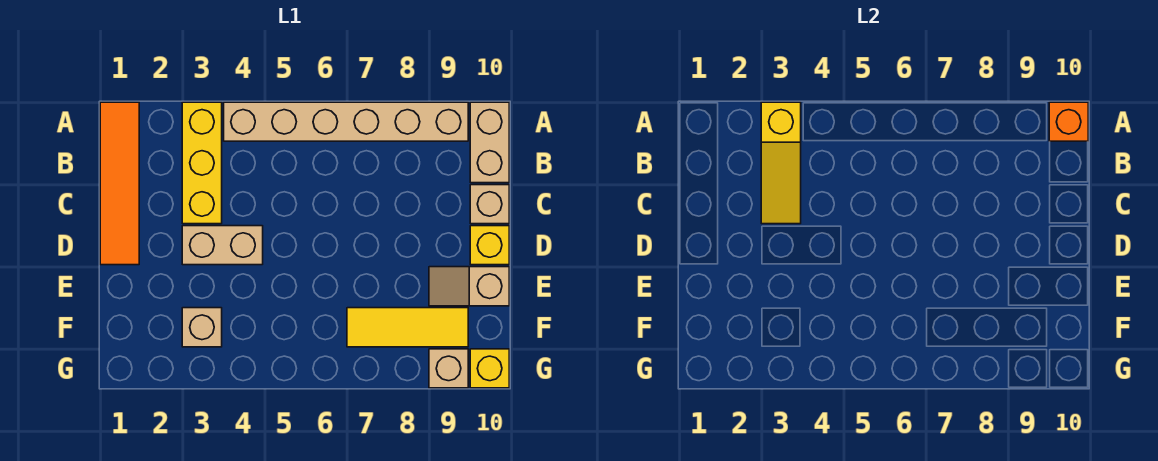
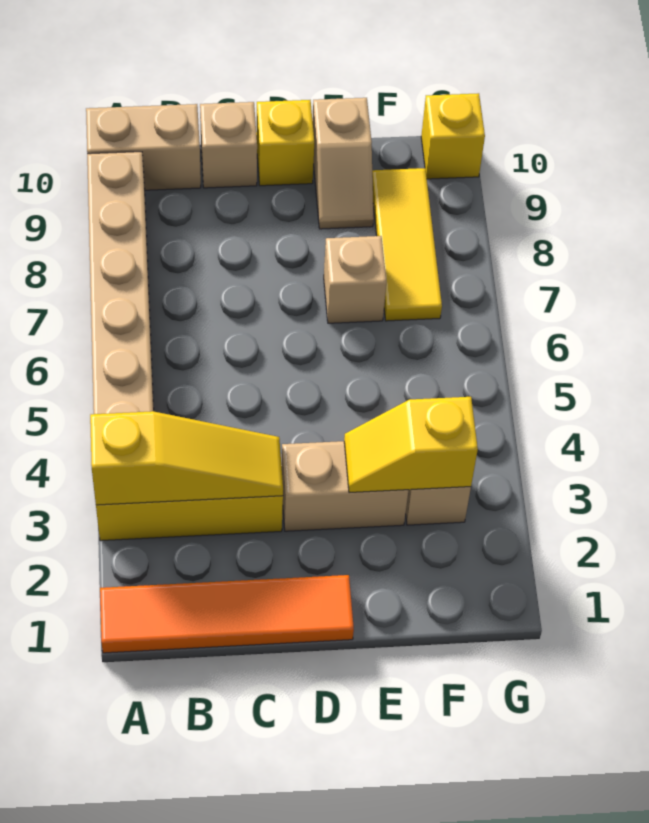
orange 1x1 brick [1049,102,1088,141] -> none
tan 1x2 brick [182,226,263,265] -> tan 1x2 brick turned to [281,441,409,531]
none -> yellow 1x2 slope [344,397,478,493]
tan 1x1 brick [429,349,468,388] -> tan 1x1 brick moved to [324,236,386,323]

